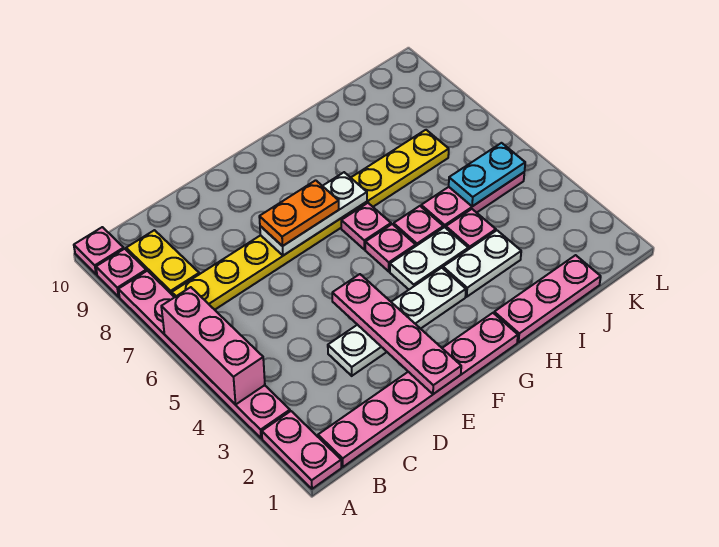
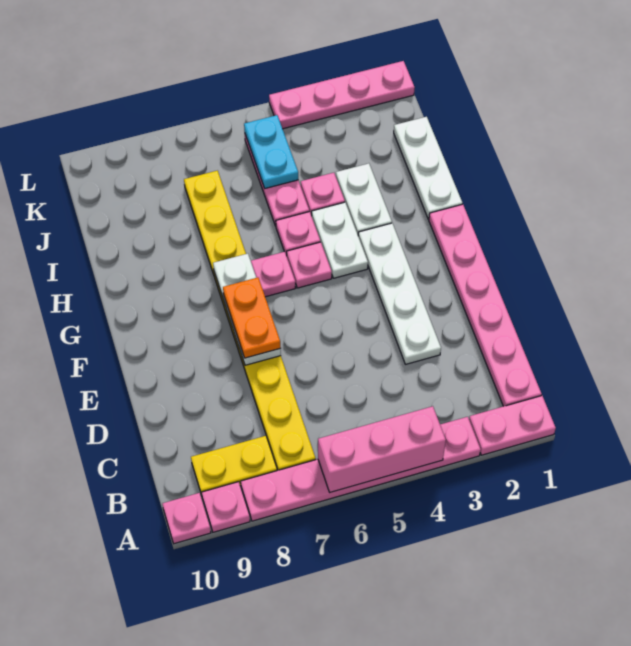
pink 1x4 plate [332,274,461,394] -> pink 1x4 plate moved to [269,61,415,129]
pink 1x3 plate [494,255,601,342] -> white 1x3 plate [394,117,462,219]

